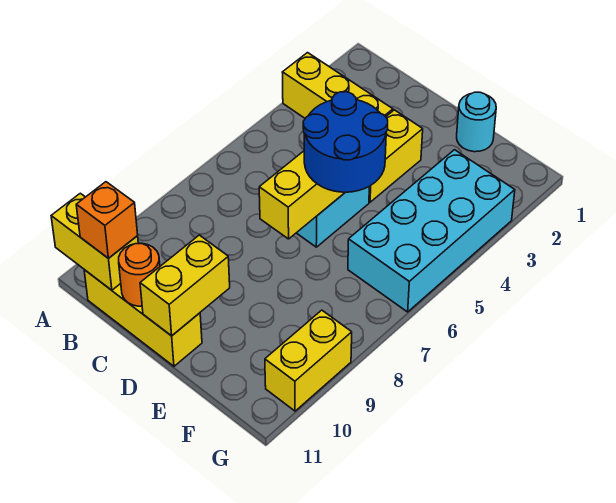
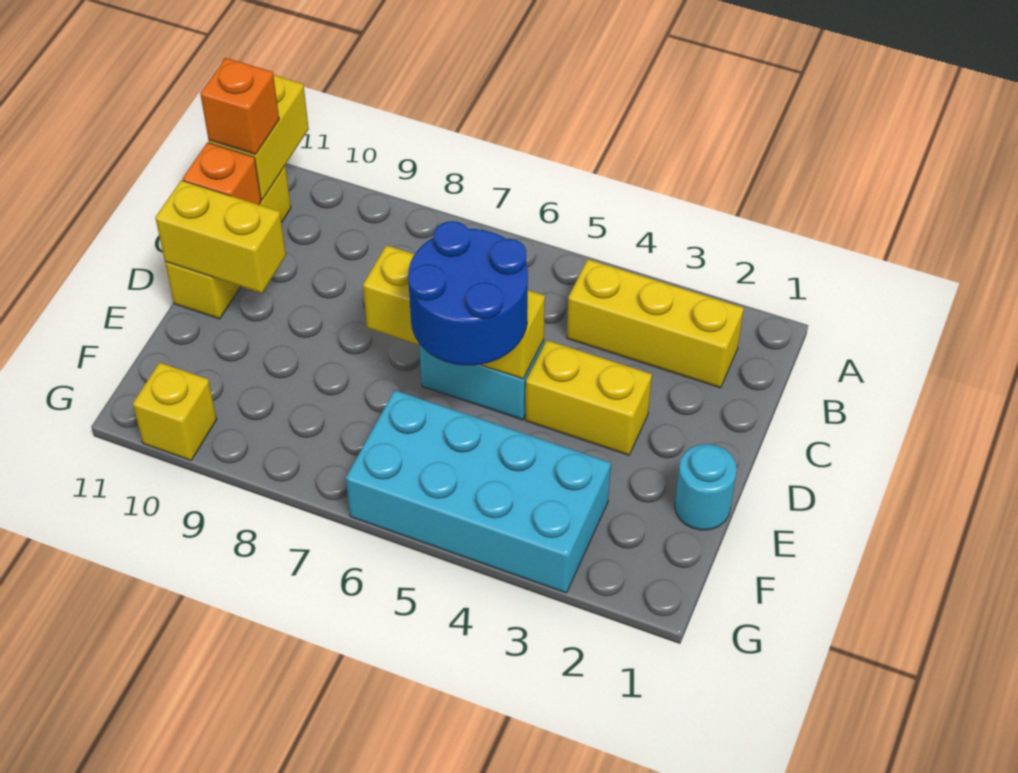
yellow 1x3 brick [282,53,393,118] -> yellow 1x3 brick turned to [567,259,744,388]
orange 1x1 round brick [119,243,160,306] -> orange 1x1 brick [182,142,261,205]
yellow 1x2 brick [265,310,352,411] -> yellow 1x1 brick [133,362,217,460]

